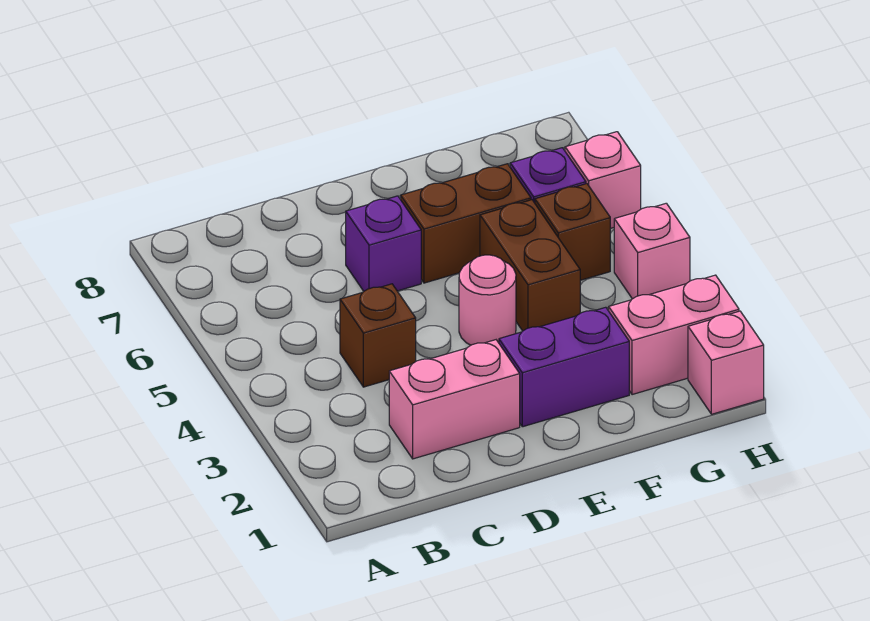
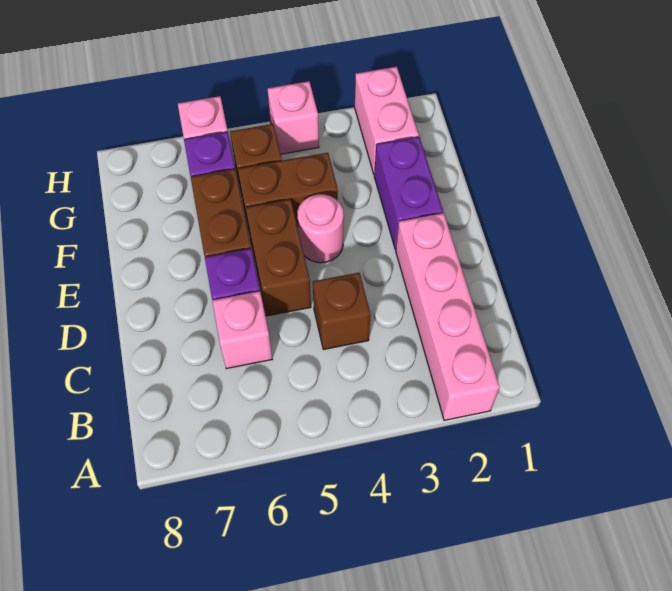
pink 1x2 brick [389,340,520,459] -> pink 1x4 brick [396,213,500,420]
none -> brown 1x2 brick [246,199,311,316]
pink 1x1 brick [688,311,764,414] -> pink 1x1 brick moved to [212,291,272,369]

